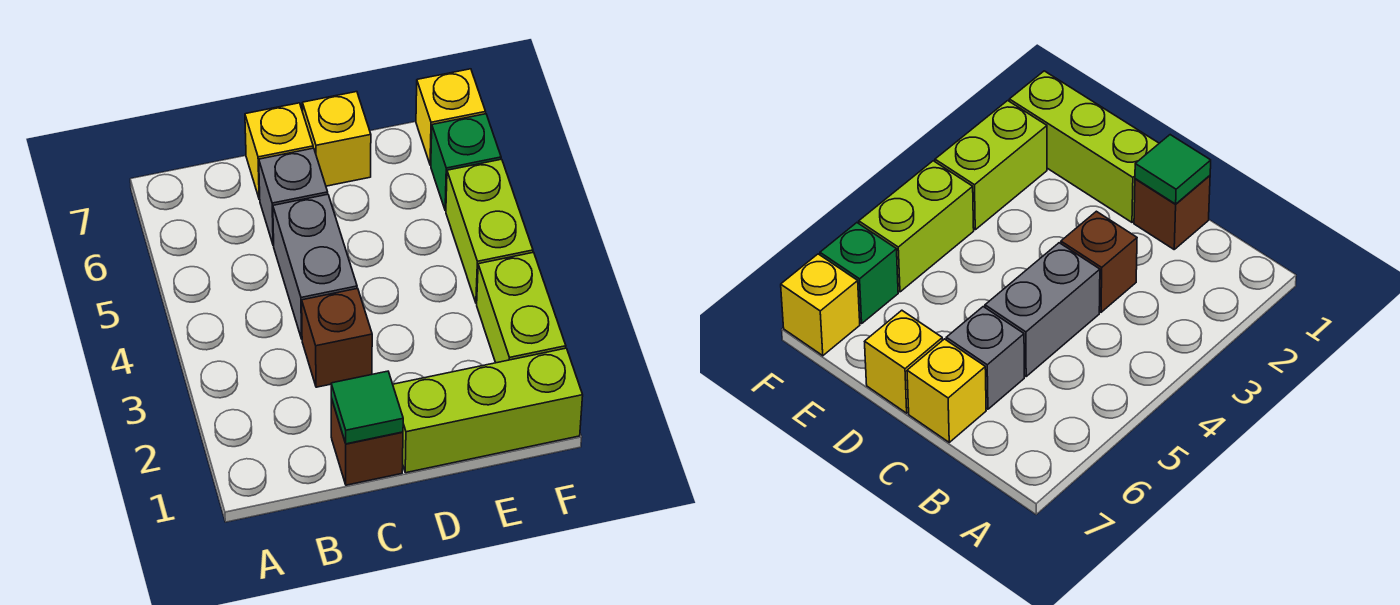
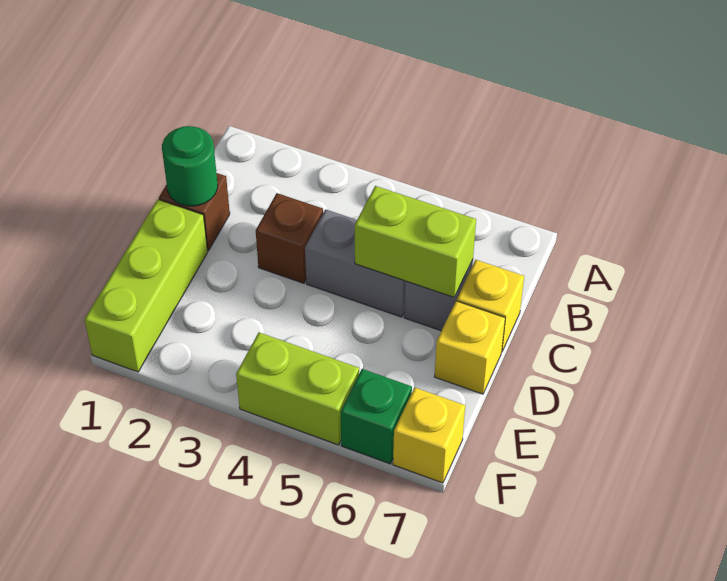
green 1x1 tile [331,371,403,444] -> green 1x1 round brick [162,126,218,206]
lime 1x2 brick [477,252,566,363] -> lime 1x2 brick moved to [355,186,476,297]

